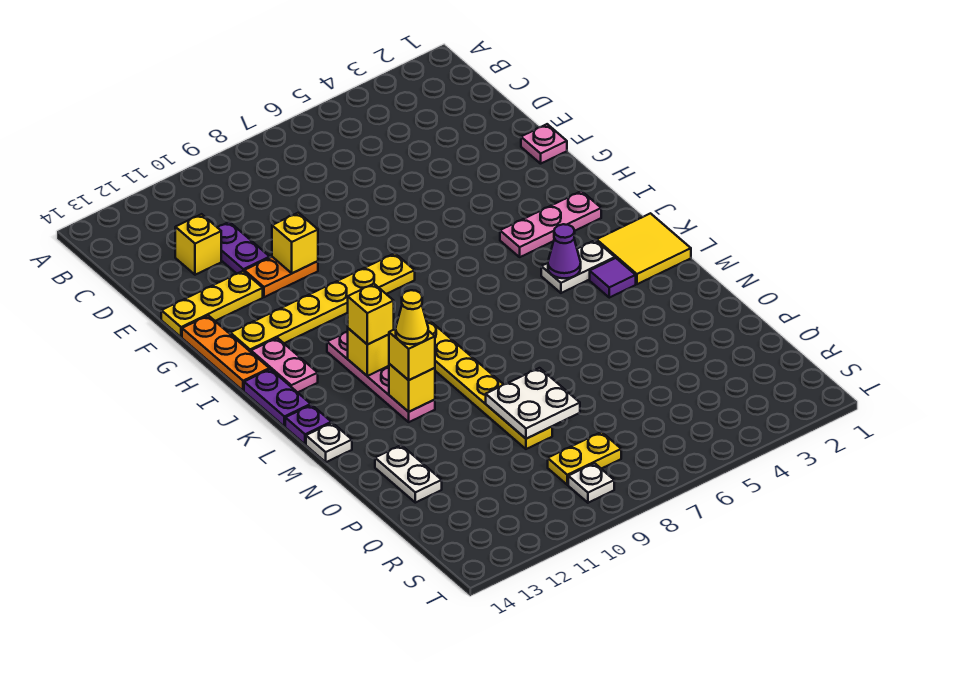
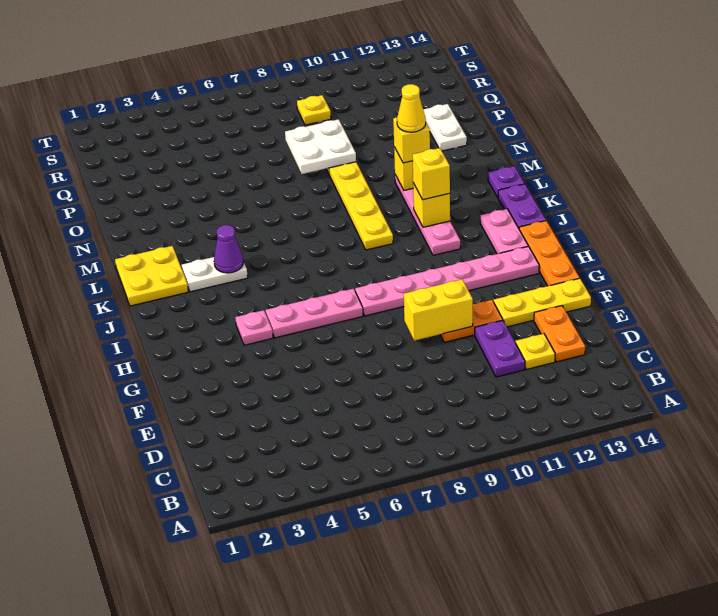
yellow 1x1 brick [175,214,221,275] -> yellow 1x1 plate [516,334,555,369]
none -> orange 1x2 plate [534,306,585,362]
pink 1x1 plate [521,124,567,164] -> pink 1x1 plate moved to [235,310,273,345]
yellow 1x1 brick [272,213,318,273] -> yellow 1x2 brick [404,279,473,341]
yellow 1x6 plate [230,253,415,352] -> pink 1x6 plate [355,246,539,316]
pink 1x3 plate [500,191,601,257] -> pink 1x3 plate moved to [266,289,363,338]
yellow 2x2 tile [597,213,691,284] -> yellow 2x2 plate [115,246,188,306]
purple 1x1 tile [590,258,636,298] -> none
white 1x1 plate [306,423,352,462] -> none
yellow 1x2 plate [548,432,621,485] -> yellow 1x1 plate [297,95,331,125]
white 1x1 plate [568,463,614,503] -> none

